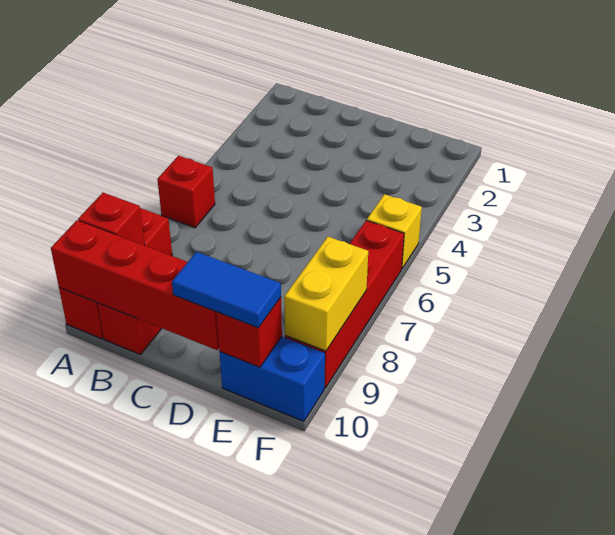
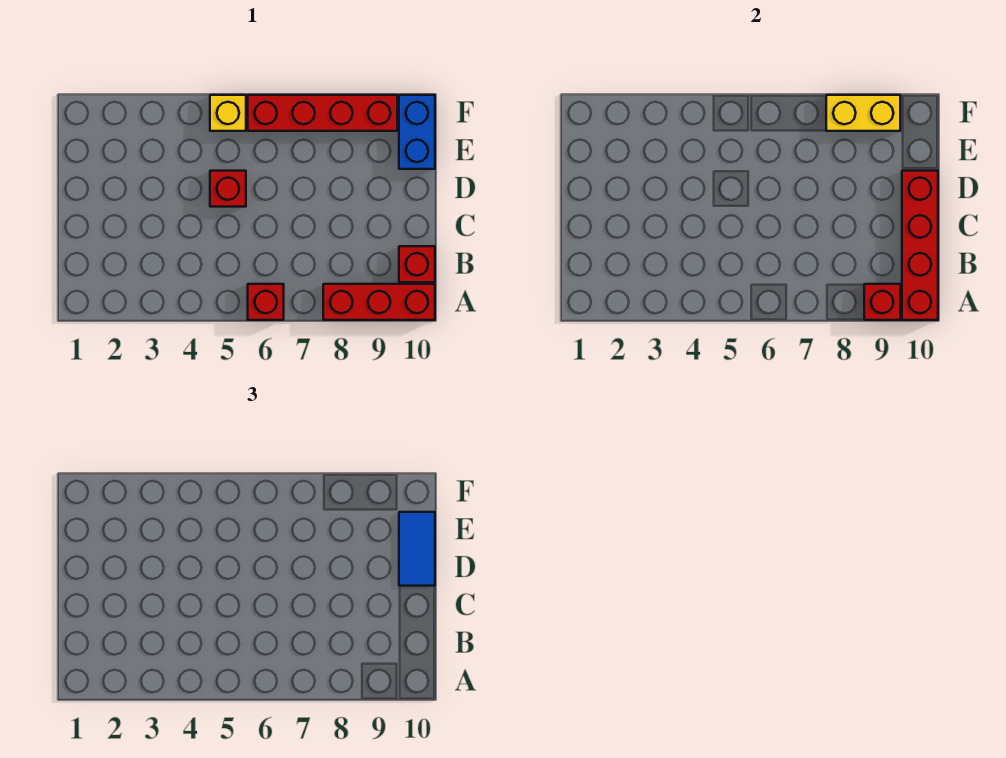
red 1x1 brick [216,297,282,367] -> red 1x1 brick moved to [210,171,246,207]

